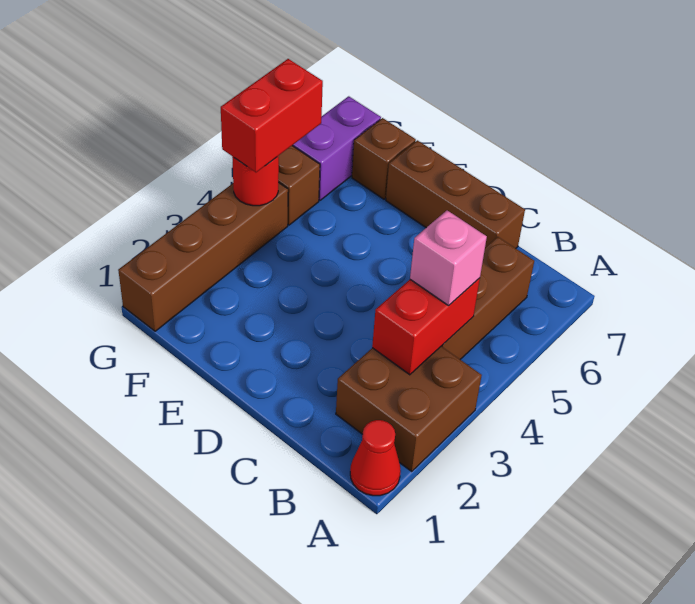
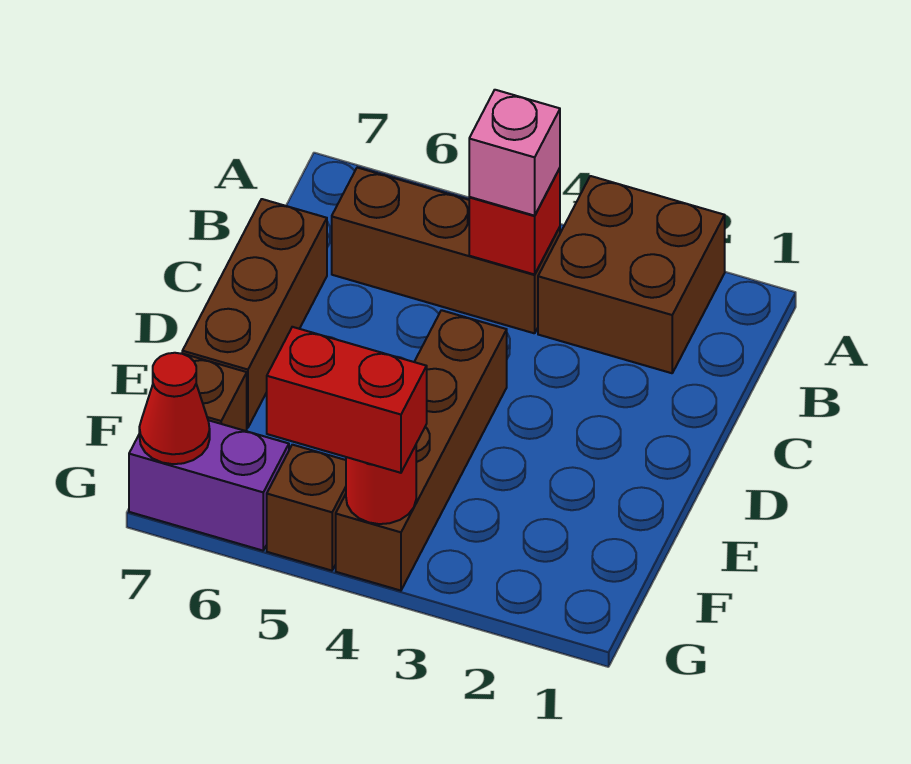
red 1x1 cone [350,420,401,496] -> red 1x1 cone moved to [139,353,210,464]
red 1x2 brick [372,278,480,375] -> red 1x1 brick [469,168,560,275]
brown 1x4 brick [118,182,288,331] -> brown 1x4 brick turned to [336,310,507,591]

